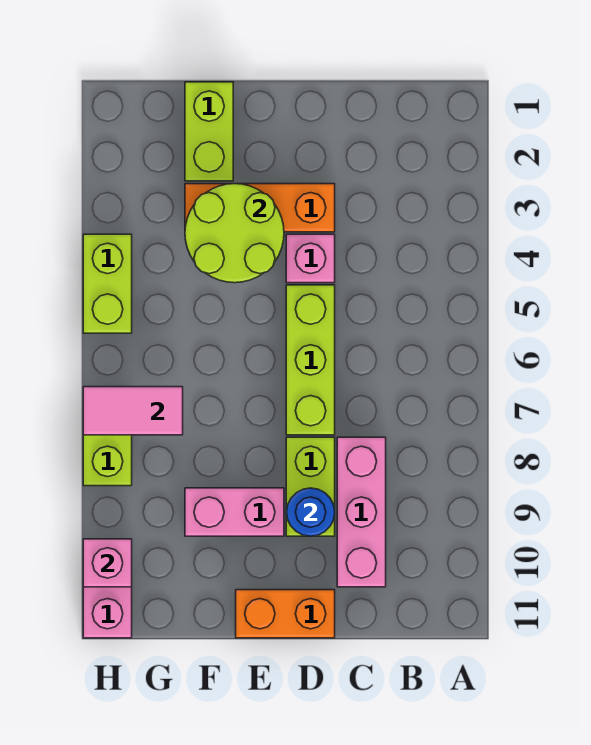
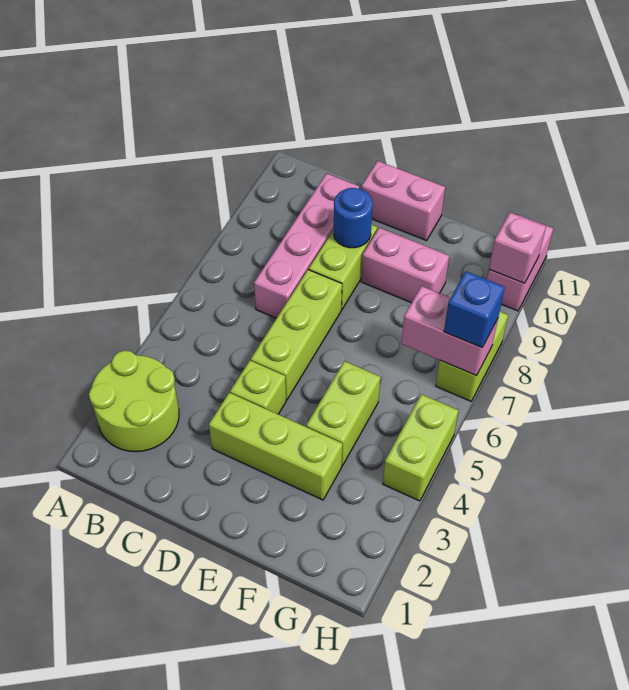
pink 1x3 brick [337,437,386,587] -> pink 1x4 brick [254,173,359,318]
orange 1x3 brick [185,184,335,232] -> lime 1x3 brick [209,393,342,500]
pink 1x1 brick [286,234,335,283] -> lime 1x1 brick [230,360,286,414]
orange 1x2 brick [236,590,335,638] -> pink 1x2 brick [361,161,445,241]
lime 2x2 round brick [185,184,284,283] -> lime 2x2 round brick moved to [89,351,179,452]
lime 1x2 brick [185,82,233,181] -> lime 1x2 brick moved to [306,361,380,466]
pink 1x2 tile [83,387,183,435] -> pink 1x2 brick [401,286,498,376]
none -> blue 1x1 brick [444,271,505,348]

